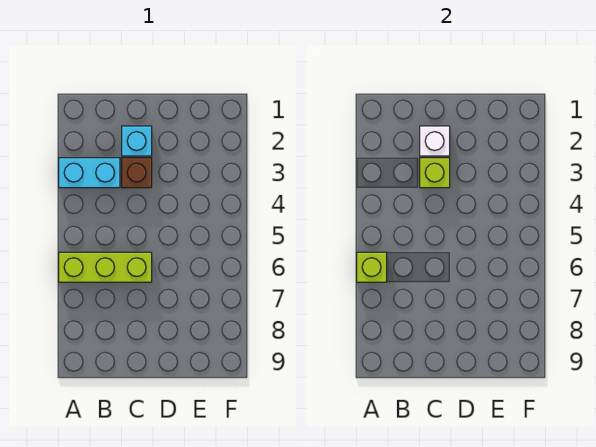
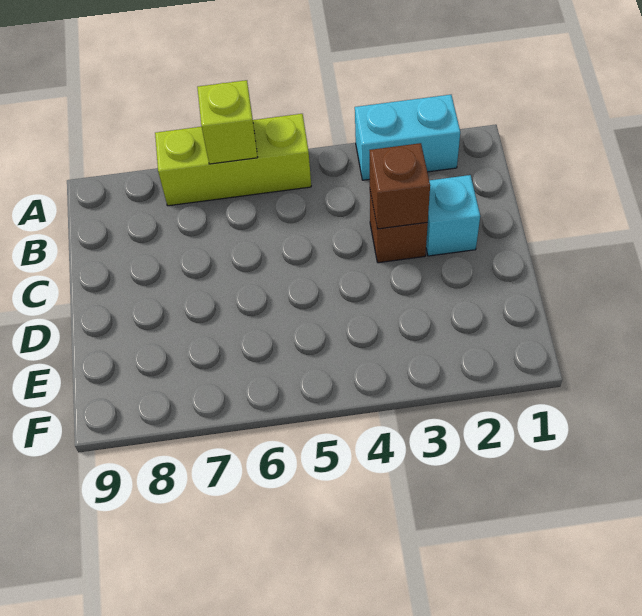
cyan 1x2 brick [59,158,120,188] -> cyan 1x2 brick turned to [355,95,460,180]
lime 1x3 brick [59,252,152,282] -> lime 1x3 brick turned to [155,114,311,206]
white 1x1 brick [420,126,450,156] -> none
lime 1x1 brick [420,158,450,188] -> brown 1x1 brick [370,143,430,229]

